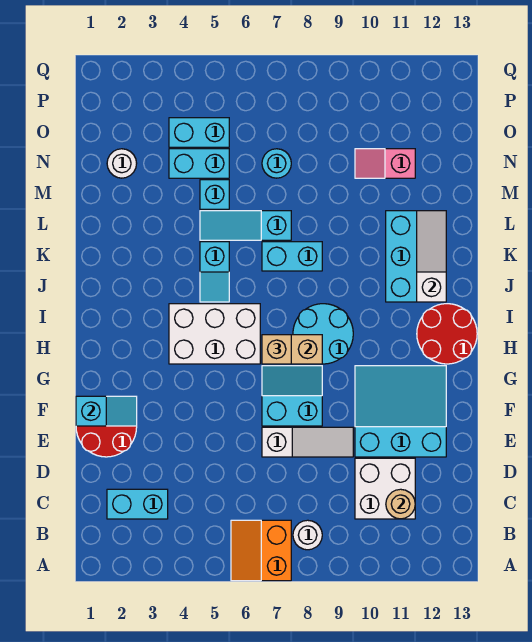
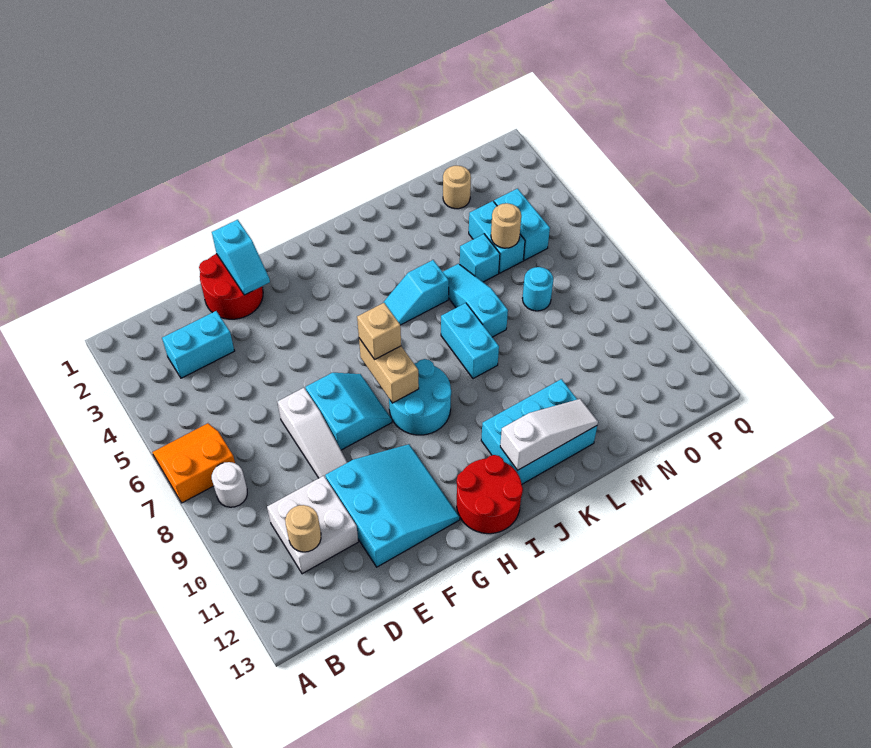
cyan 1x2 brick [107,489,168,519] -> cyan 1x2 brick turned to [162,311,234,378]
white 2x3 brick [169,304,260,364] -> none
white 1x1 round brick [107,149,137,178] -> tan 1x1 round brick [443,166,471,209]
none -> tan 1x1 round brick [491,203,521,248]
pink 1x2 slope [355,149,415,178] -> none

